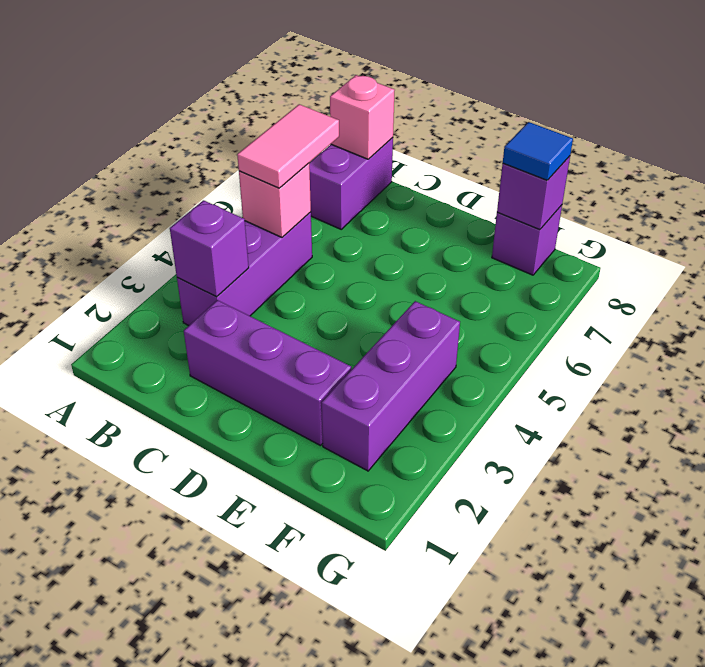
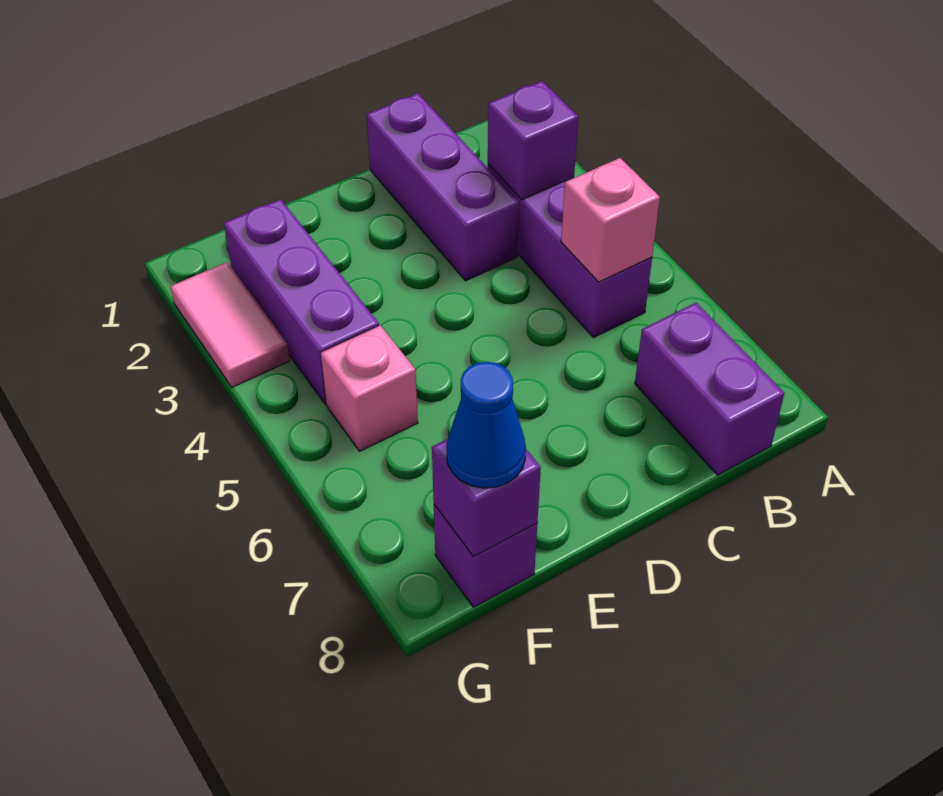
pink 1x2 tile [237,104,339,188] -> pink 1x2 tile moved to [170,262,290,387]
pink 1x1 brick [330,75,395,159] -> pink 1x1 brick moved to [321,325,418,451]
purple 1x3 brick [184,300,351,446] -> purple 1x3 brick turned to [366,94,519,281]
blue 1x1 tile [503,122,573,180] -> blue 1x1 cone [446,362,526,488]

